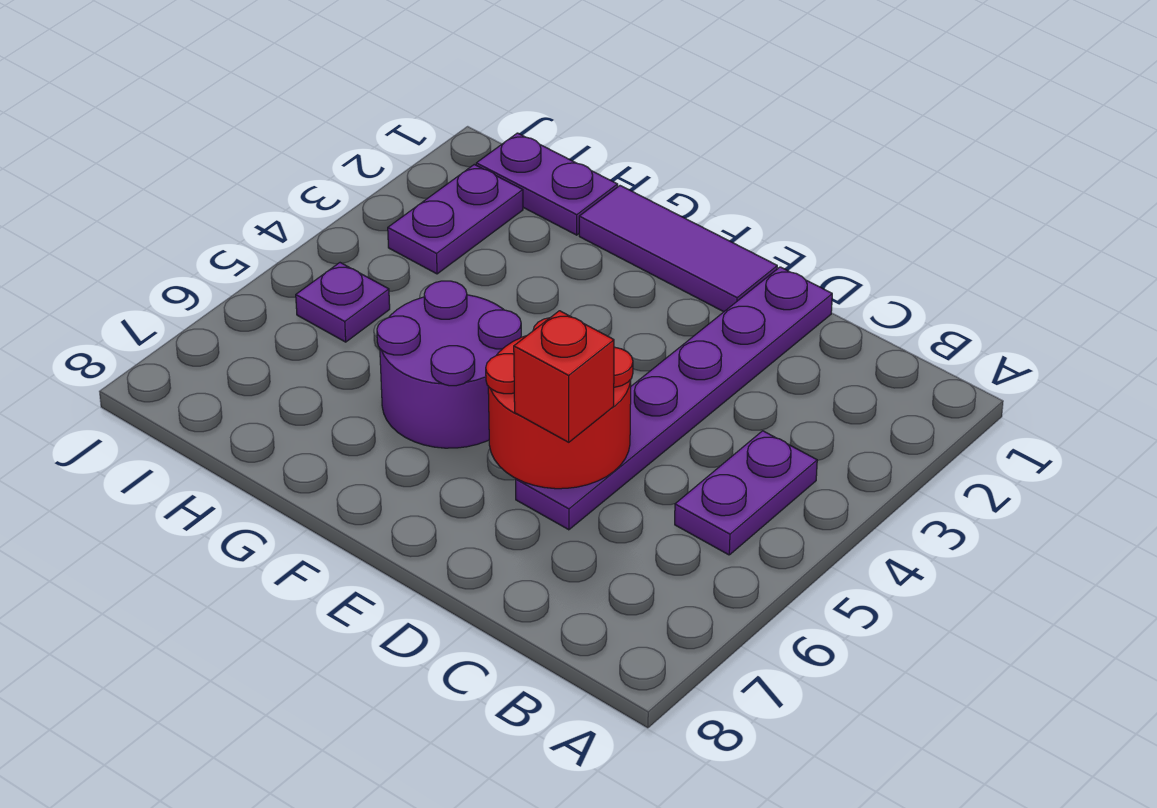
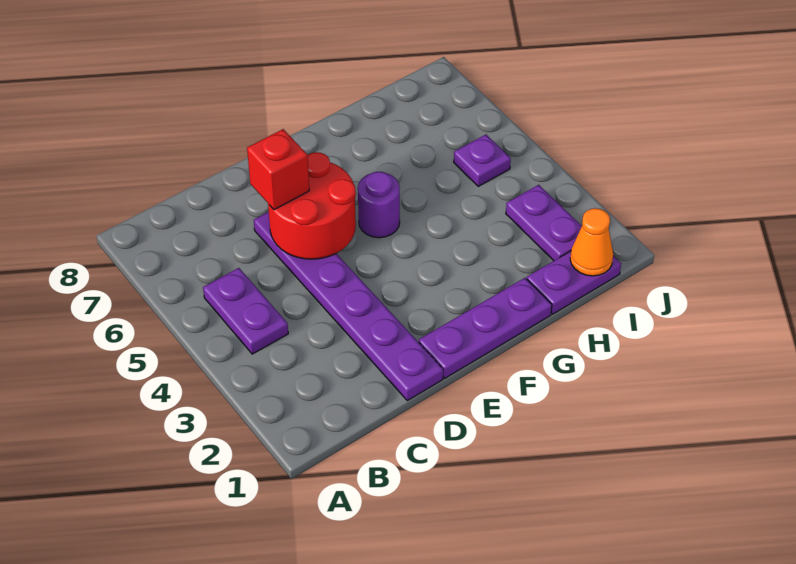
purple 1x3 tile [579,186,777,312] -> purple 1x3 plate [419,278,552,378]
purple 2x2 round brick [377,281,521,448] -> purple 1x1 round brick [358,172,400,238]
none -> orange 1x1 cone [570,208,613,276]

